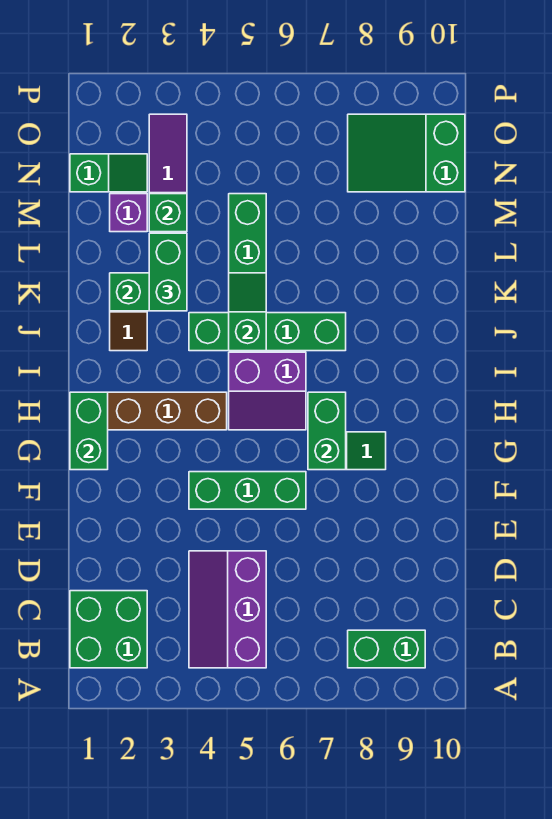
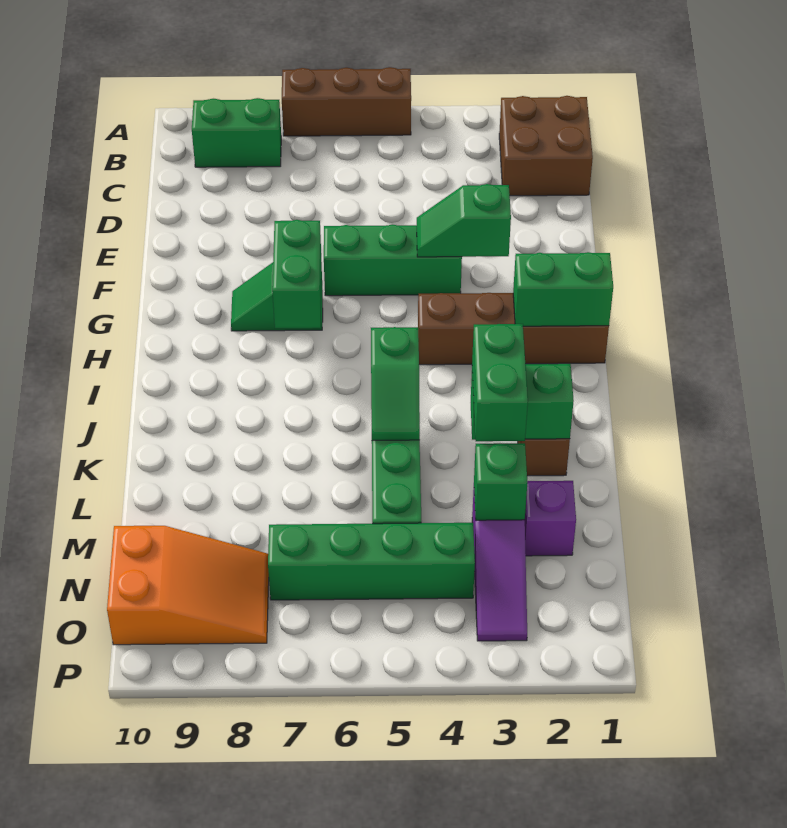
none -> brown 1x3 brick [282,67,411,136]
green 2x2 brick [70,591,147,668] -> brown 2x2 brick [499,96,593,196]
purple 2x3 slope [189,551,266,668] -> none
green 1x2 brick [70,392,108,470] -> green 1x2 brick turned to [513,252,613,326]
purple 2x2 slope [229,352,306,430] -> none
green 1x4 brick [189,313,346,351] -> green 1x4 brick moved to [268,523,475,600]
green 1x2 slope [70,154,147,192] -> green 1x2 slope moved to [417,184,511,257]
green 2x3 slope [348,114,465,192] -> orange 2x3 slope [107,526,269,645]

